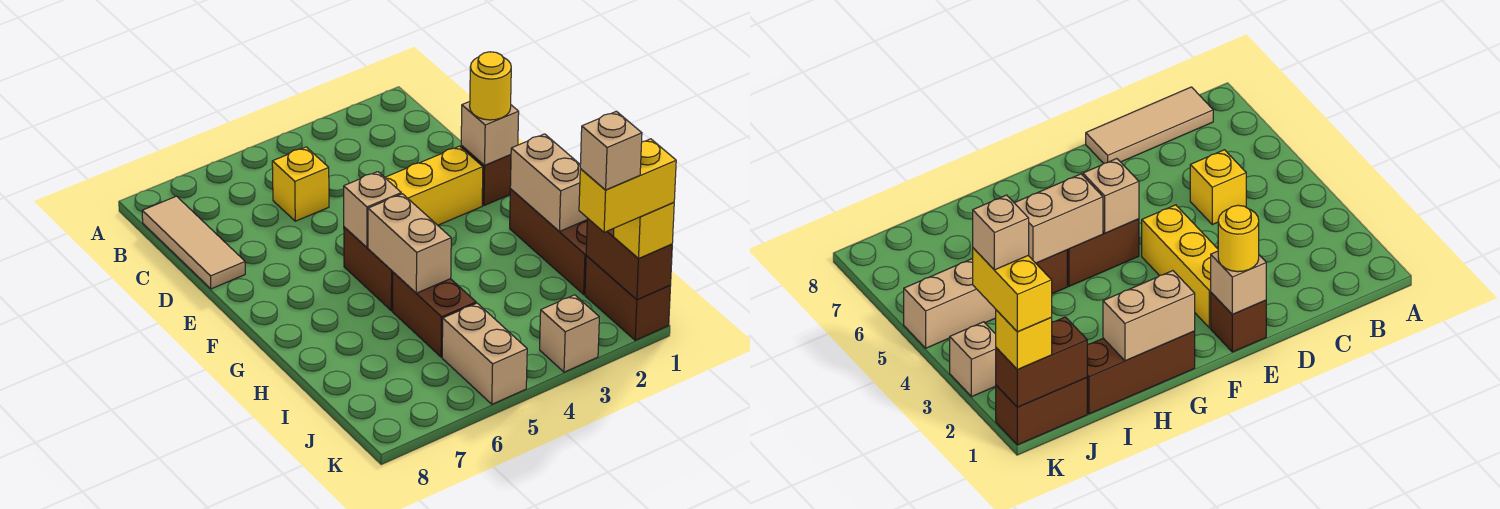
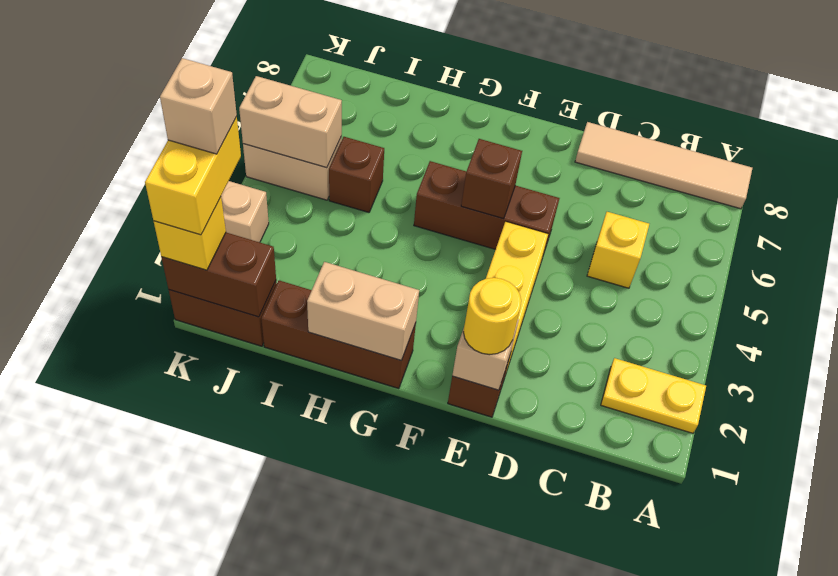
none -> yellow 1x2 plate [601,358,706,433]
tan 1x3 tile [142,196,245,289] -> tan 1x4 tile [575,122,752,209]
brown 1x2 brick [344,227,393,311] -> brown 1x3 brick [414,161,560,258]
tan 1x1 brick [344,172,401,248] -> brown 1x1 brick [461,139,522,219]
tan 1x2 brick [368,194,451,293] -> tan 1x2 brick moved to [239,76,342,168]
brown 1x2 brick [393,272,476,357] -> brown 1x1 brick [329,137,384,212]

